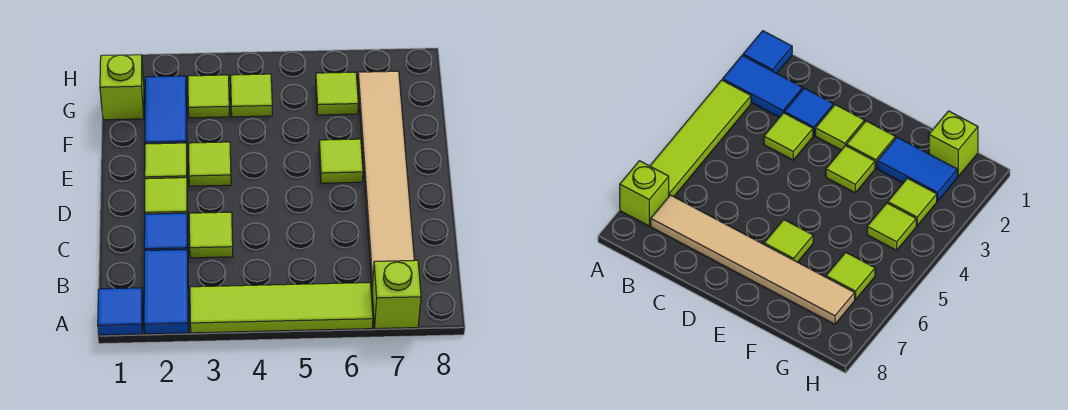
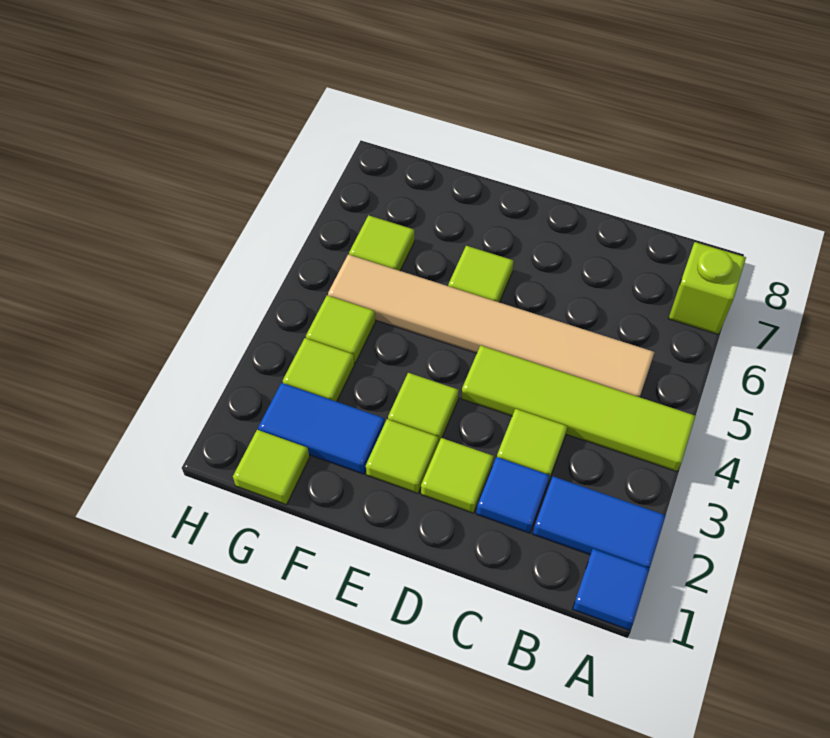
lime 1x4 tile [190,283,373,333] -> lime 1x4 tile turned to [461,345,695,472]
tan 1x6 tile [358,71,414,286] -> tan 1x6 tile moved to [328,255,655,397]
lime 1x1 brick [100,55,144,120] -> lime 1x1 tile [233,430,309,505]

